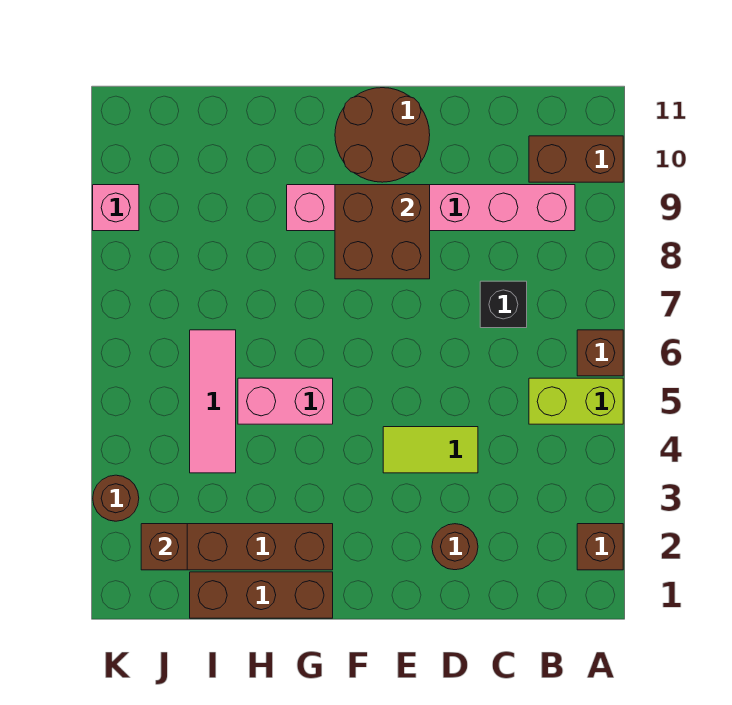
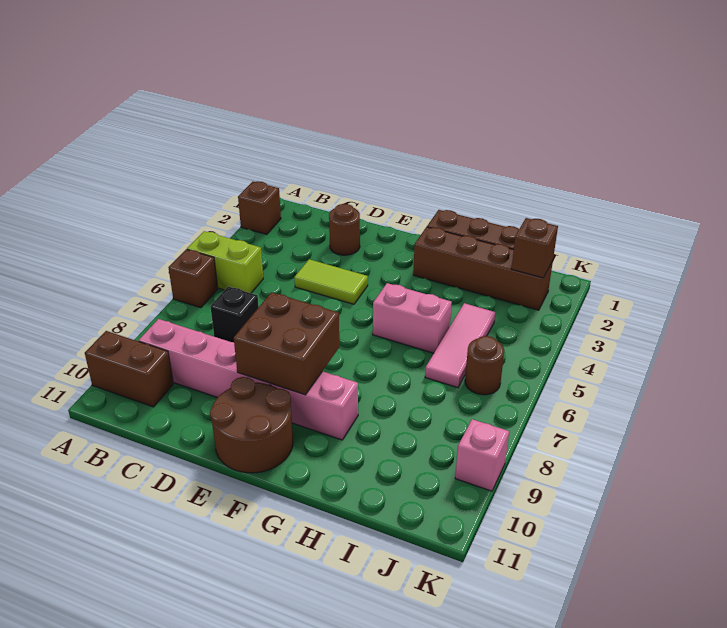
brown 1x1 round brick [93,475,139,521] -> brown 1x1 round brick moved to [465,336,504,395]

